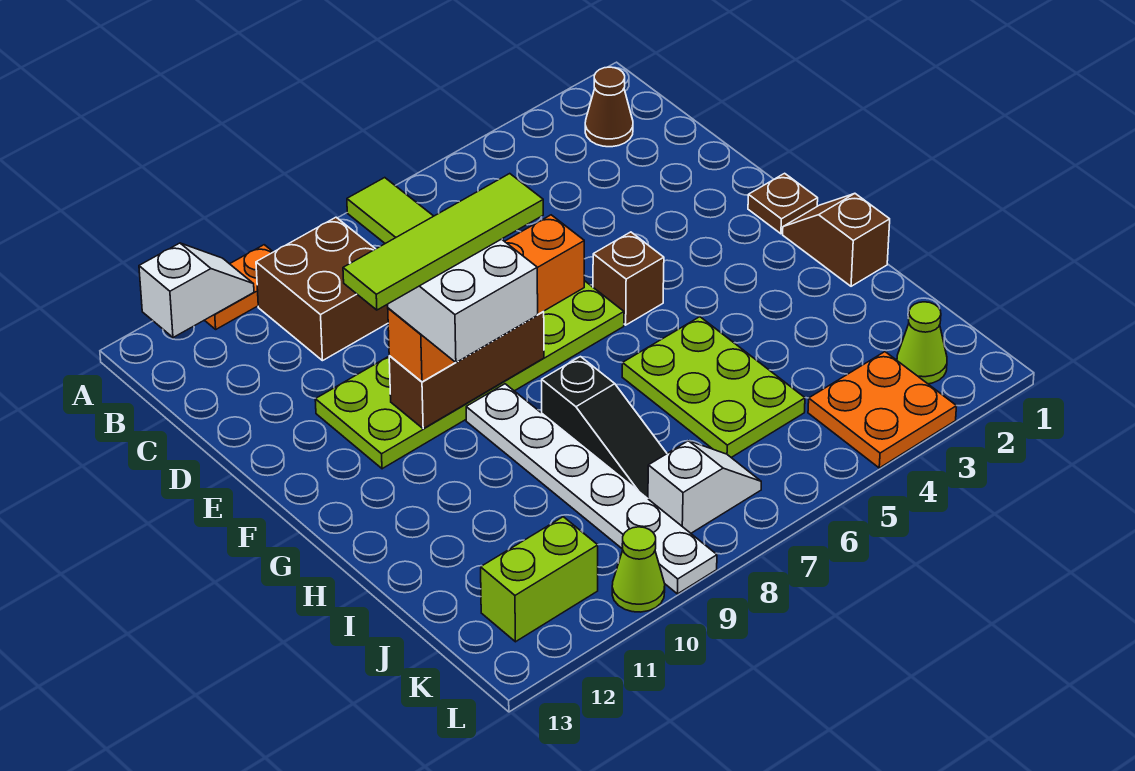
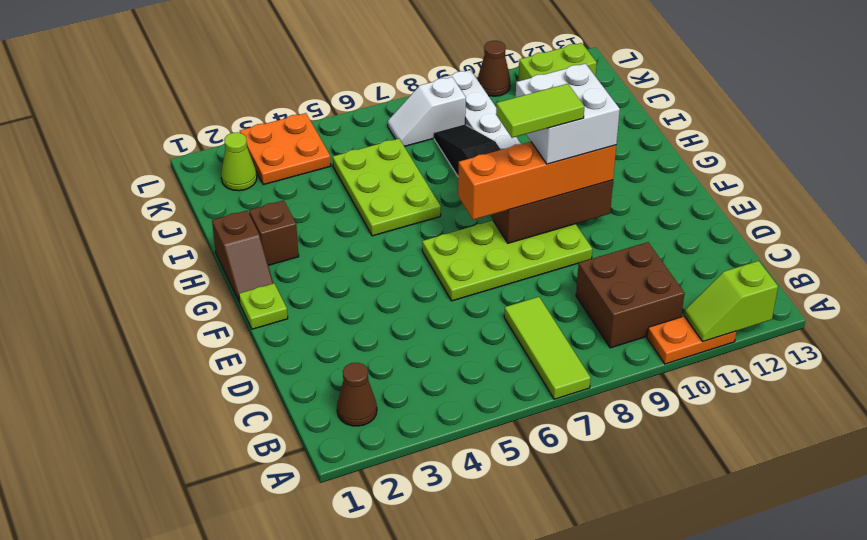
white 1x2 slope [139,243,254,338] -> lime 1x2 slope [684,261,778,341]
lime 2x6 plate [315,281,624,469] -> lime 2x4 plate [422,221,592,301]
brown 1x1 plate [748,173,818,234] -> lime 1x1 plate [239,283,288,329]
brown 1x1 brick [593,232,664,325] -> brown 1x1 brick moved to [249,200,299,265]
lime 1x4 tile [343,174,543,310] -> lime 1x2 tile [496,84,585,138]
lime 1x1 cone [612,527,665,612] -> brown 1x1 cone [478,41,510,96]

